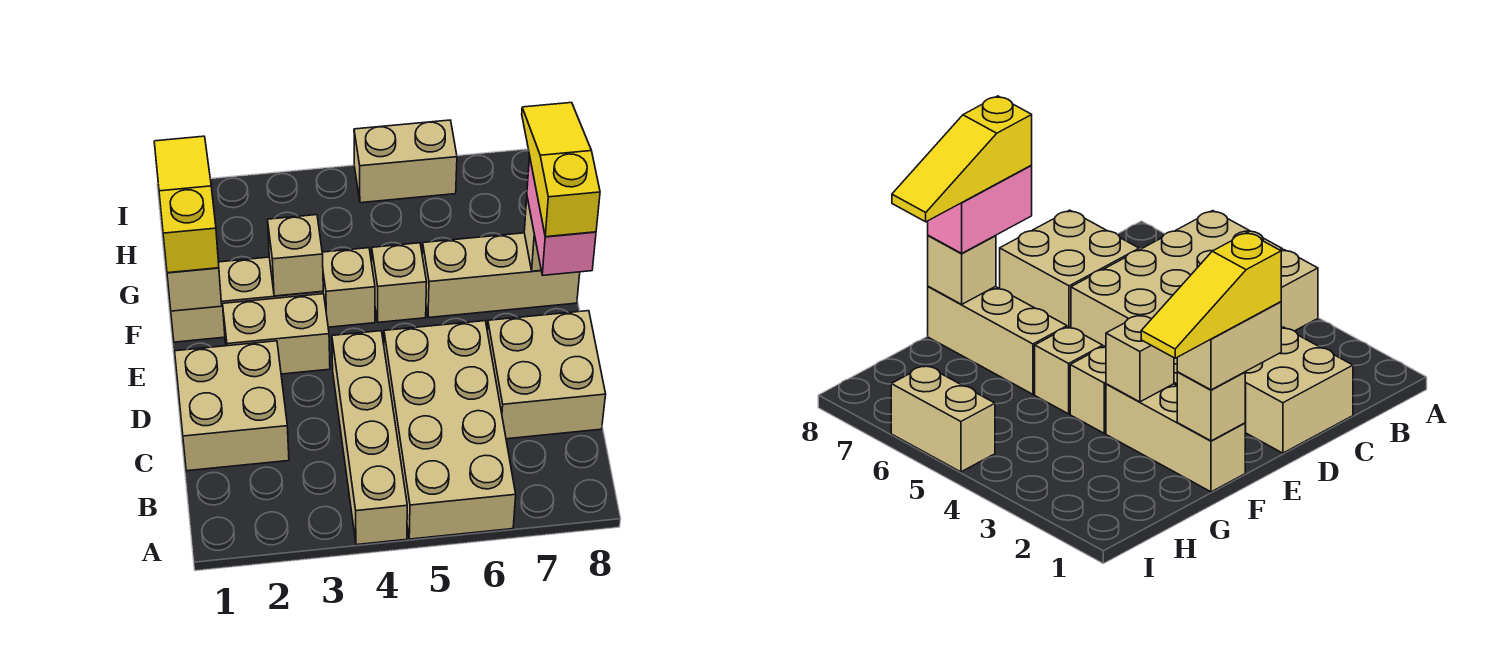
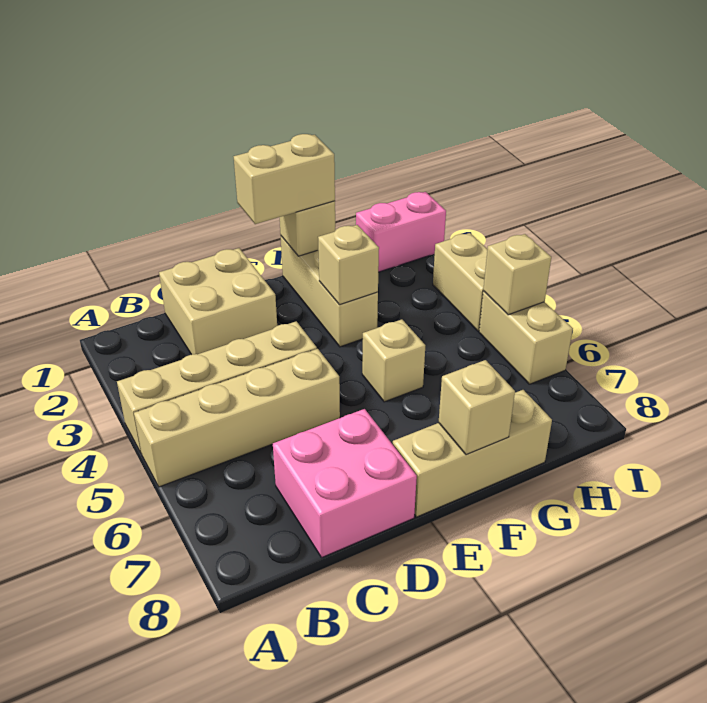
tan 2x4 brick [384,321,516,539] -> tan 1x4 brick [134,349,340,487]
tan 2x2 brick [487,311,606,439] -> pink 2x2 brick [273,409,417,558]
yellow 1x3 slope [154,136,219,273] -> none
tan 1x2 brick [223,294,330,374] -> tan 1x2 brick moved to [433,233,487,331]
pink 1x2 brick [527,157,596,275] -> pink 1x2 brick moved to [356,192,446,272]
yellow 1x3 slope [522,103,600,237] -> none
tan 1x1 brick [322,248,375,327] -> tan 1x1 brick moved to [483,234,551,315]
tan 1x3 brick [422,233,580,318] -> tan 1x3 brick turned to [393,390,552,517]

